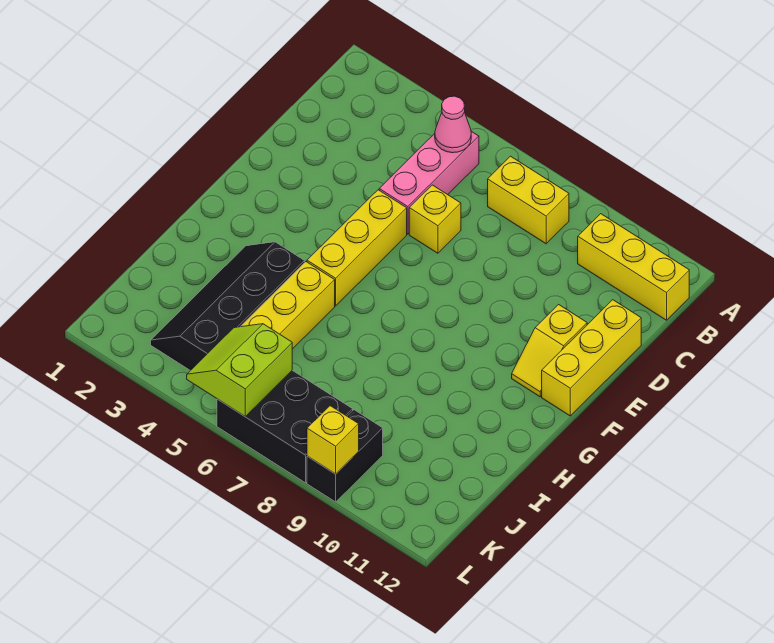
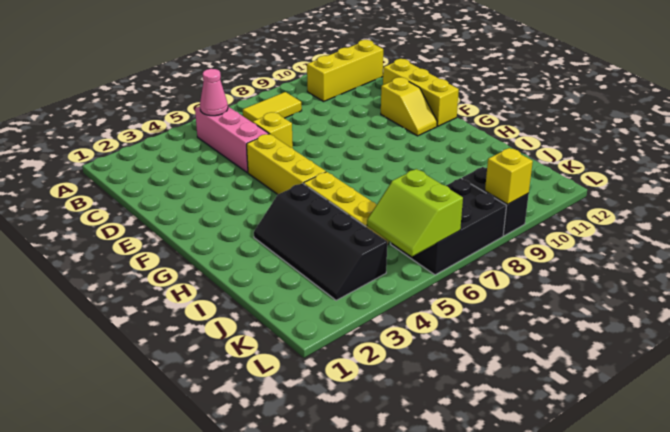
yellow 1x2 brick [488,156,569,244] -> yellow 1x2 tile [243,92,302,123]

